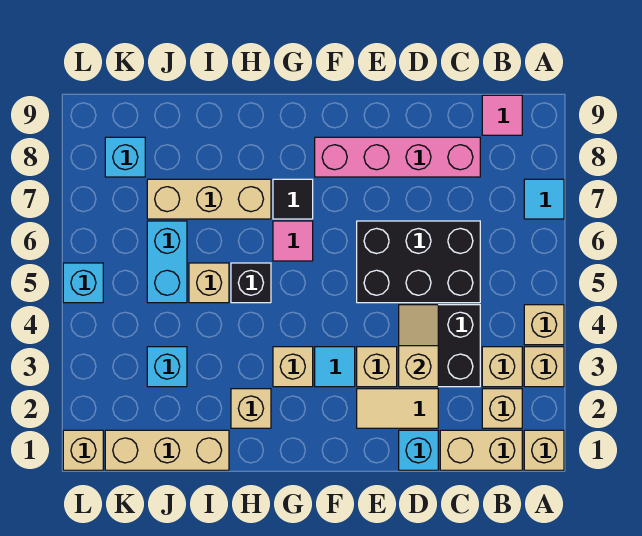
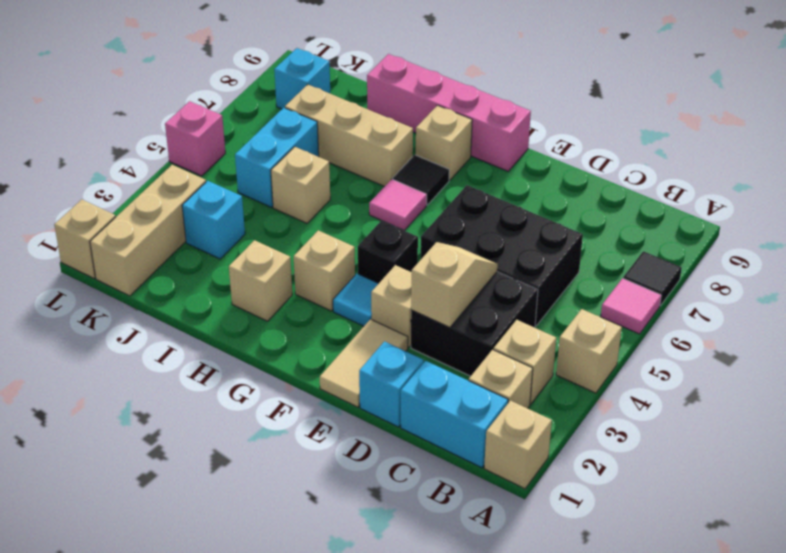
tan 1x1 brick [524,347,564,387] -> tan 1x1 brick moved to [416,105,472,180]
cyan 1x1 tile [524,179,564,219] -> black 1x1 tile [623,251,682,306]
tan 1x2 brick [440,430,522,470] -> cyan 1x2 brick [401,361,508,468]
pink 1x1 tile [482,95,522,135] -> pink 1x1 tile moved to [601,278,661,334]
pink 1x4 brick [315,137,480,177] -> pink 1x4 brick moved to [367,54,531,171]
tan 1x2 tile [357,389,438,428] -> tan 1x2 tile turned to [320,319,408,407]
black 1x1 brick [231,263,271,303] -> black 1x1 brick moved to [358,221,418,283]
tan 1x3 brick [105,430,229,470] -> tan 1x3 brick turned to [90,165,206,296]
cyan 1x1 brick [63,263,103,303] -> pink 1x1 brick [165,101,225,176]

